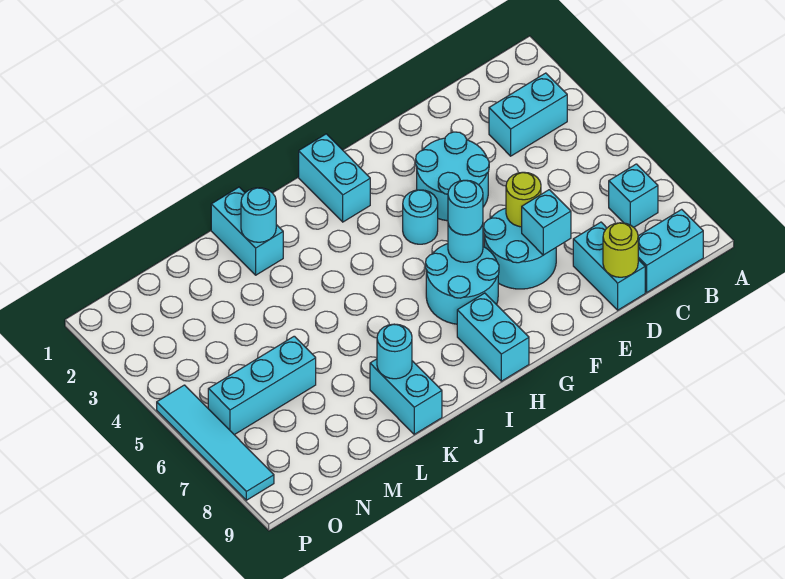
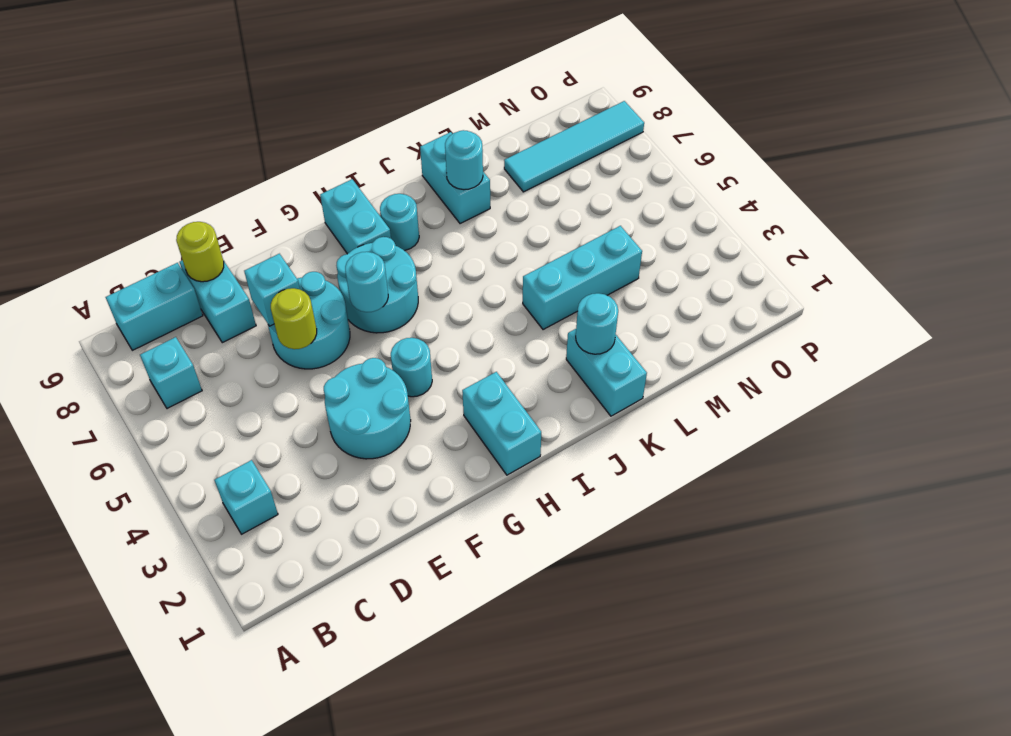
cyan 1x2 brick [489,73,567,156] -> cyan 1x1 brick [214,460,278,534]
cyan 1x1 round brick [448,180,483,235] -> cyan 1x1 round brick moved to [380,194,419,251]
cyan 1x3 brick [208,336,316,435] -> cyan 1x3 brick moved to [523,226,642,330]
cyan 1x4 tile [157,385,274,500] -> cyan 1x4 tile turned to [504,101,644,192]

